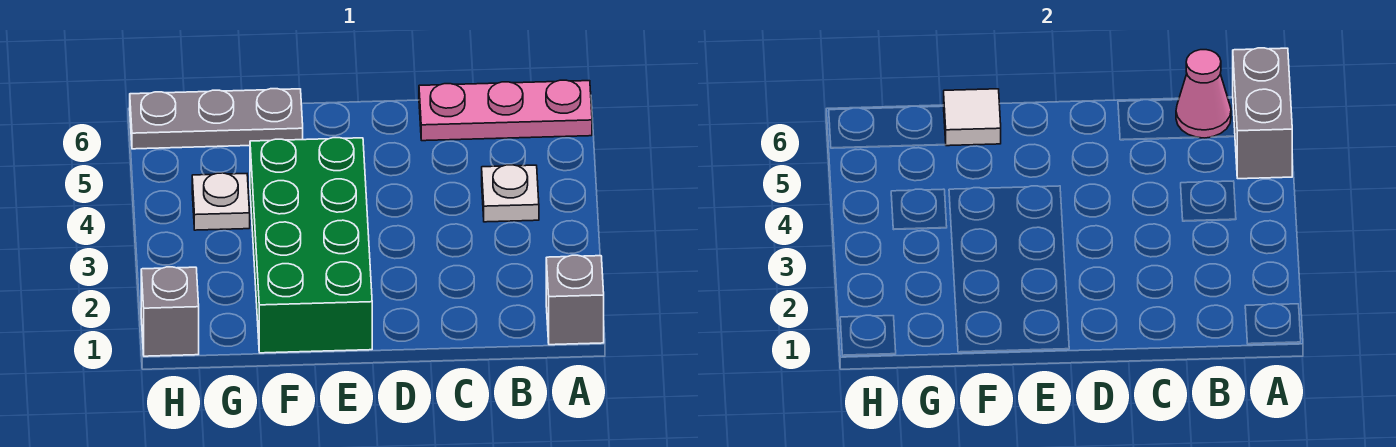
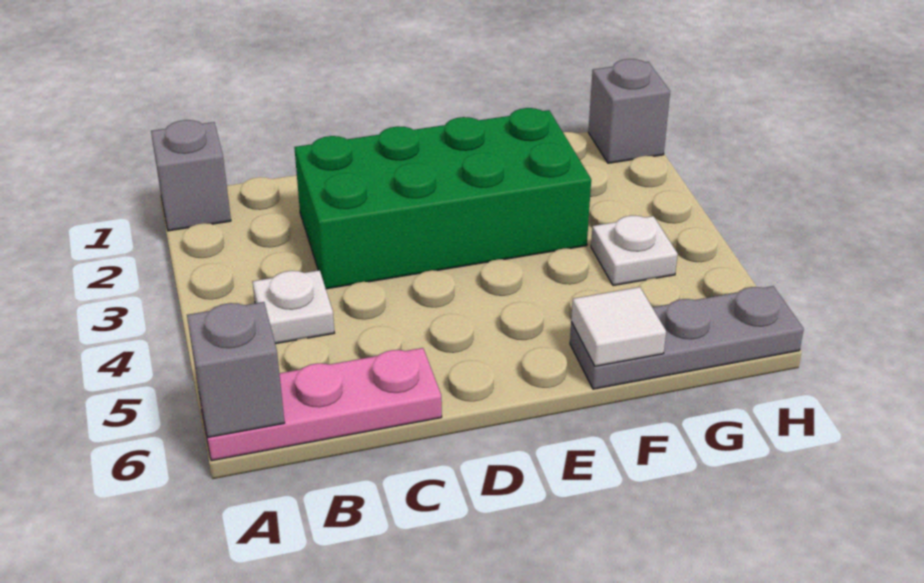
grey 1x2 brick [1233,48,1292,179] -> grey 1x1 brick [187,302,285,437]
pink 1x1 cone [1176,50,1231,138] -> none
green 2x4 brick [250,138,372,353] -> green 2x4 brick turned to [294,108,591,289]

